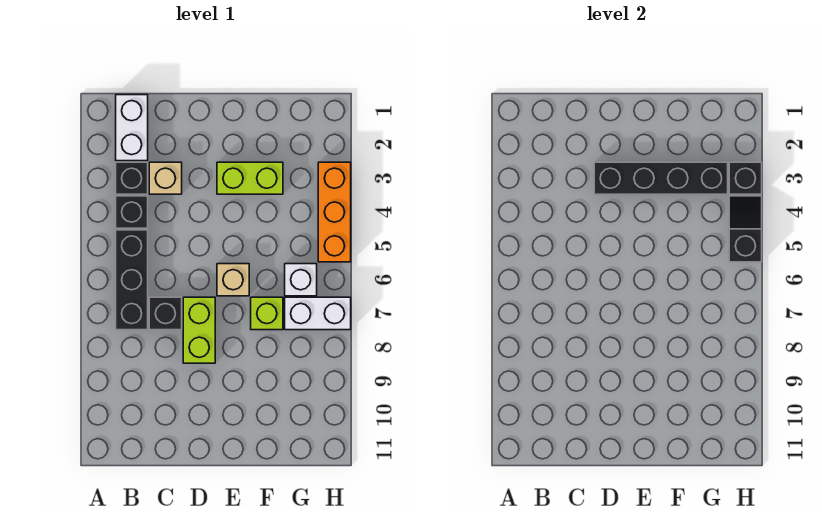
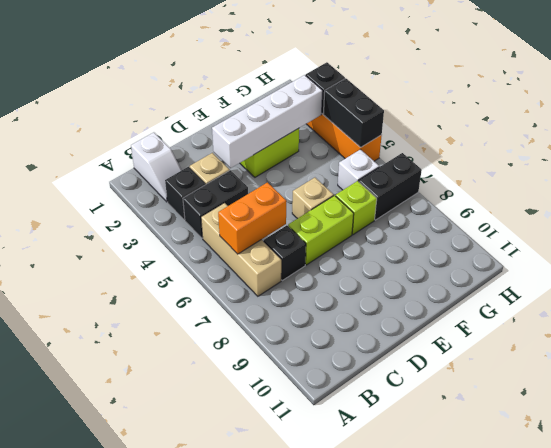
white 1x2 brick [116,95,148,161] -> white 1x2 slope [131,132,182,202]
black 1x1 brick [116,196,148,228] -> black 1x2 brick [183,170,248,238]
black 1x3 brick [116,230,148,330] -> tan 1x3 brick [201,203,281,296]
none -> orange 1x2 brick [218,182,286,254]
black 1x4 brick [594,162,728,194] -> white 1x4 brick [212,75,323,168]
lime 1x2 brick [183,297,215,363] -> lime 1x2 brick turned to [288,196,354,265]
white 1x2 brick [285,297,351,330] -> black 1x2 brick [359,153,422,220]
black 1x2 slope [729,196,762,262] -> black 1x2 brick [324,78,384,147]

